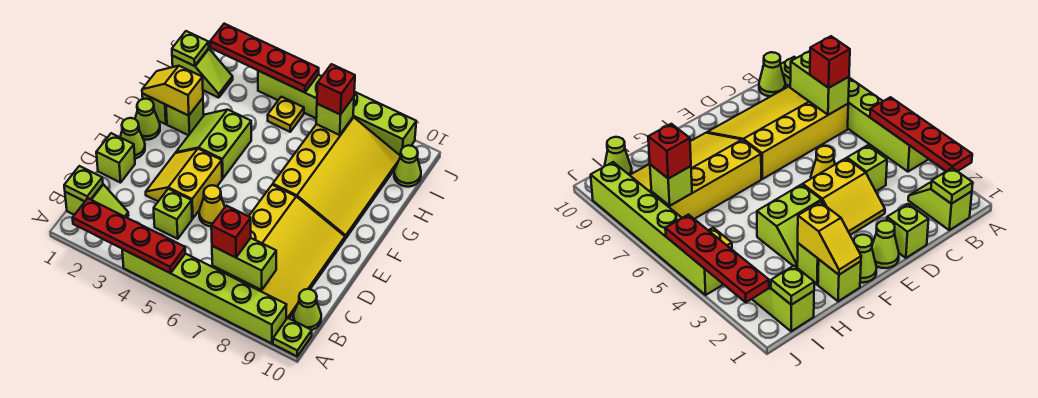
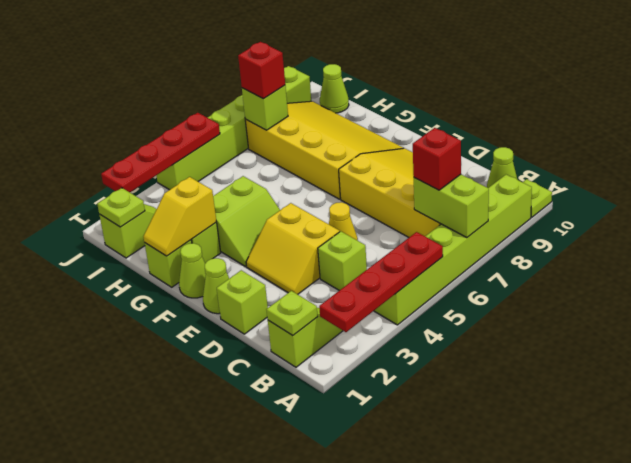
lime 1x2 brick [212,238,276,290] -> lime 1x2 brick turned to [414,174,489,238]
lime 2x2 slope [176,110,251,179] -> lime 2x2 slope turned to [213,176,280,267]
yellow 1x1 plate [268,97,304,132] -> none

